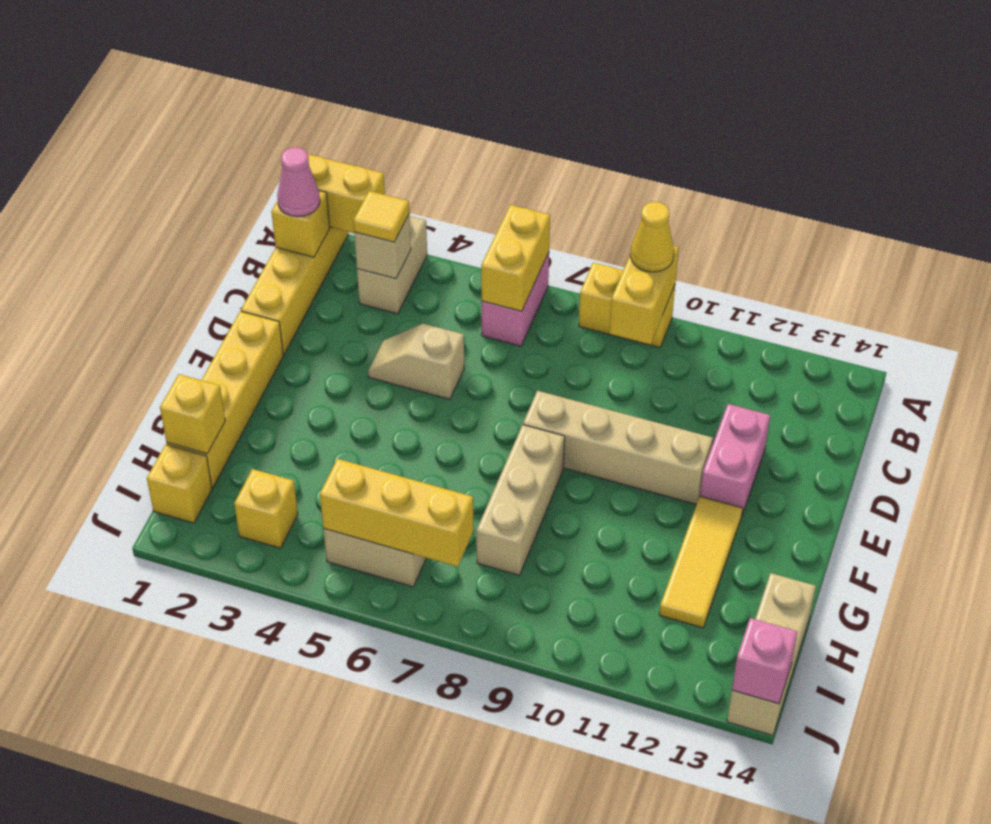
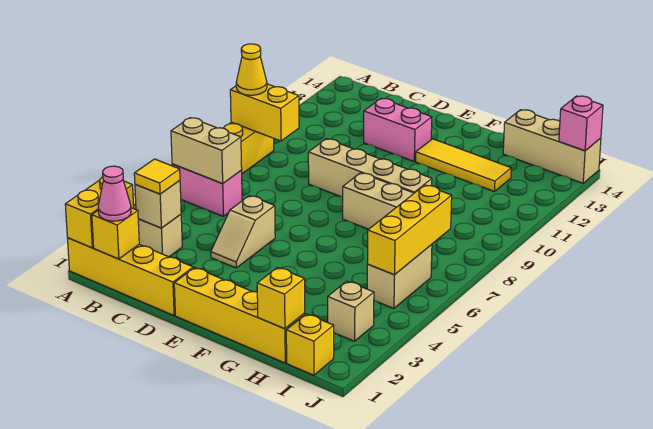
yellow 1x2 brick [481,205,550,311] -> tan 1x2 brick [171,118,242,184]
tan 1x4 brick [523,391,713,504] -> tan 1x4 brick turned to [308,139,432,197]
yellow 1x1 brick [234,469,298,548] -> tan 1x1 brick [328,281,374,341]

